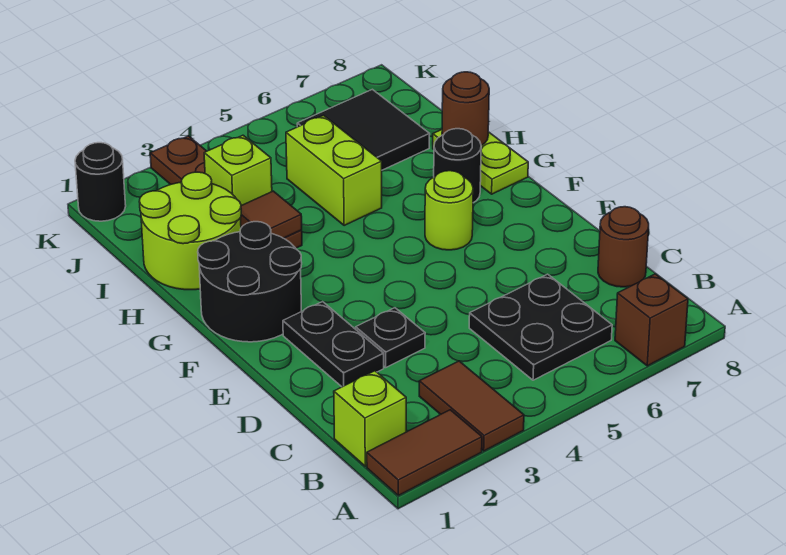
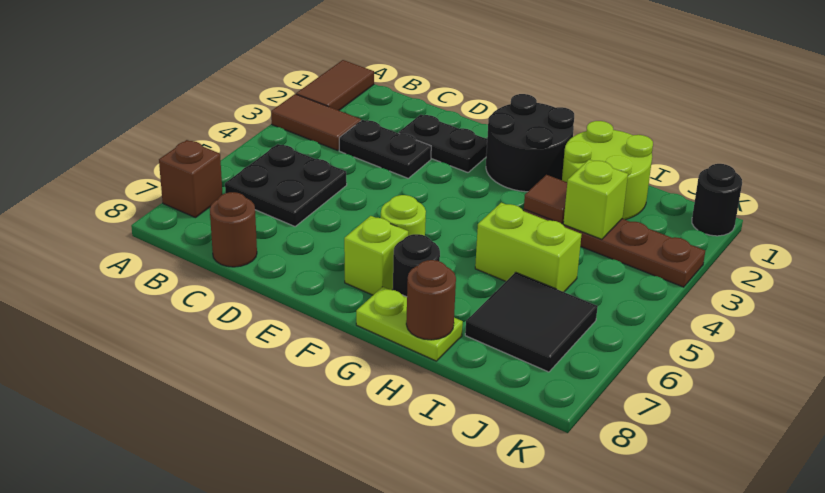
lime 1x1 brick [334,371,406,466] -> lime 1x1 brick moved to [344,216,408,295]
black 1x1 plate [356,308,425,367] -> black 1x2 plate [339,120,431,178]

